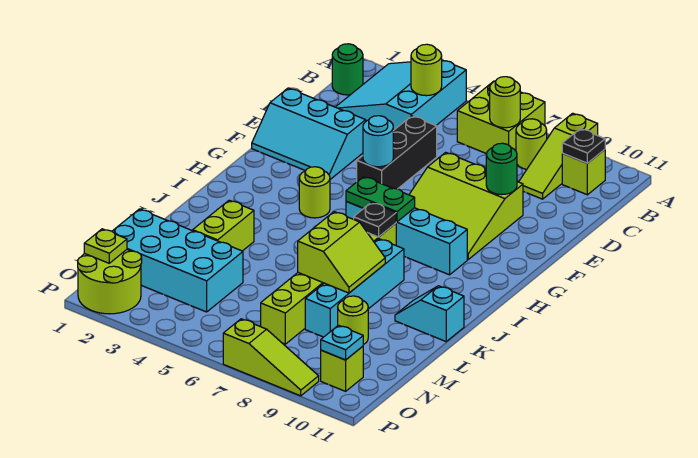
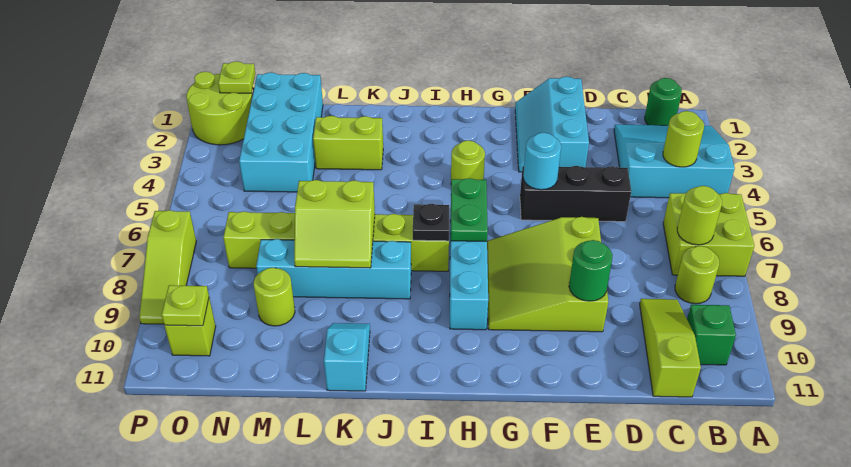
lime 1x3 slope [519,113,598,199] -> lime 1x3 slope turned to [640,299,701,397]
lime 1x1 brick [562,150,605,195] -> green 1x1 brick [687,305,736,365]
black 1x1 plate [562,129,605,163] -> none
cyan 1x1 plate [321,325,363,360] -> lime 1x1 plate [162,285,209,326]

